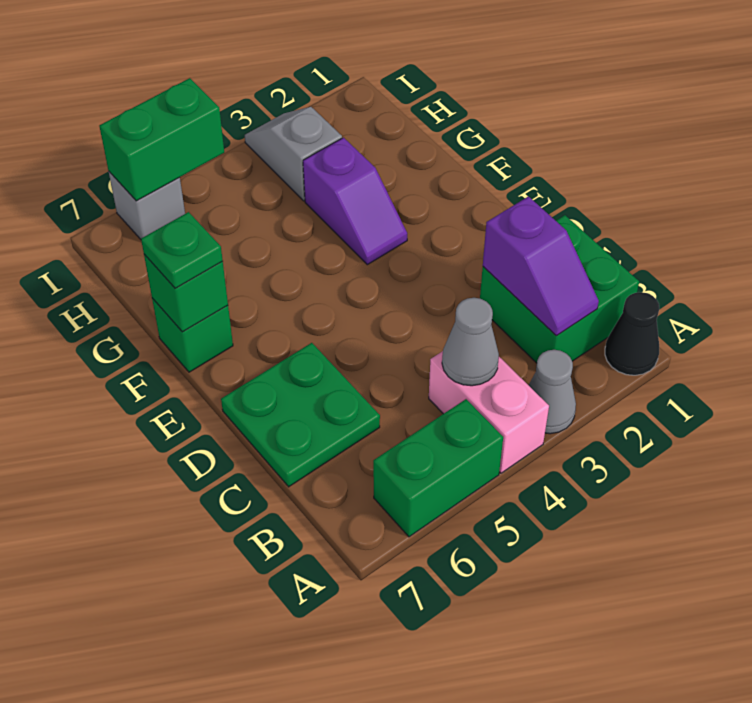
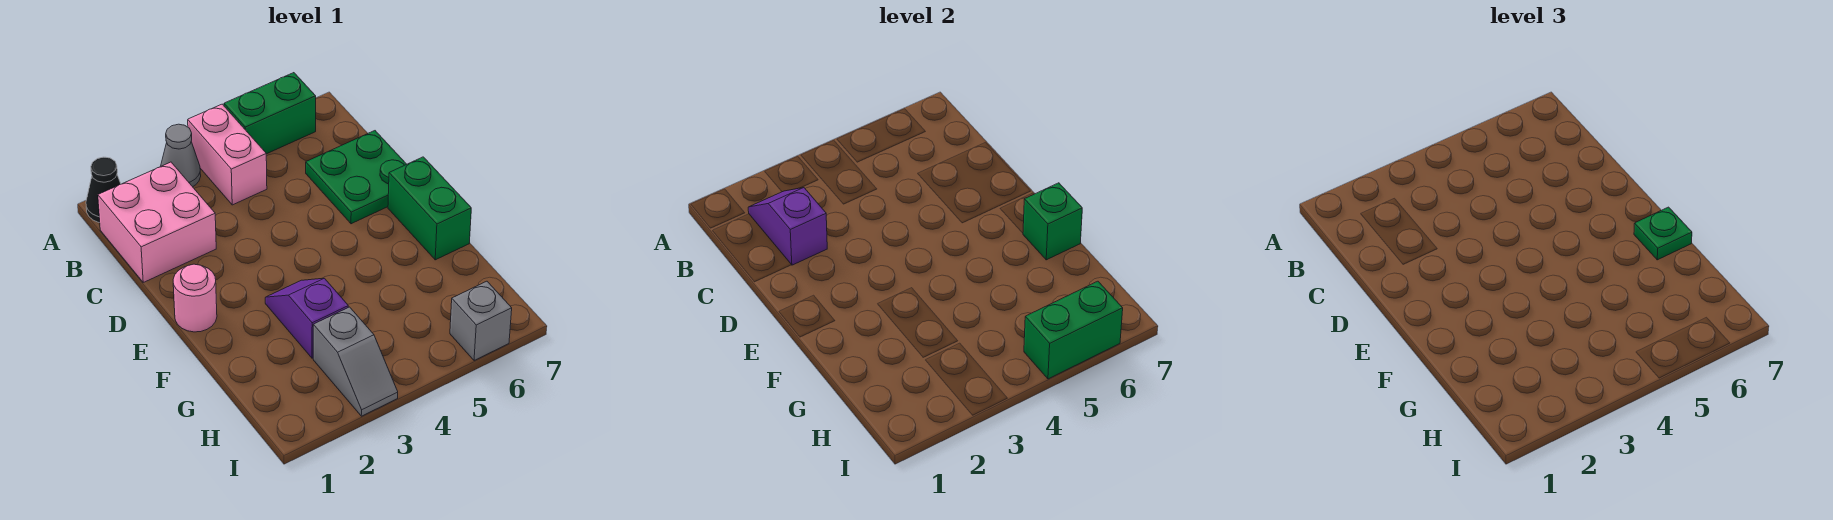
green 2x2 brick [480,215,639,363] -> pink 2x2 brick [98,162,216,282]
grey 1x1 cone [442,298,499,386] -> none
none -> pink 1x1 round brick [173,264,217,332]
green 1x1 brick [152,298,233,372] -> green 1x2 brick [388,157,471,260]

